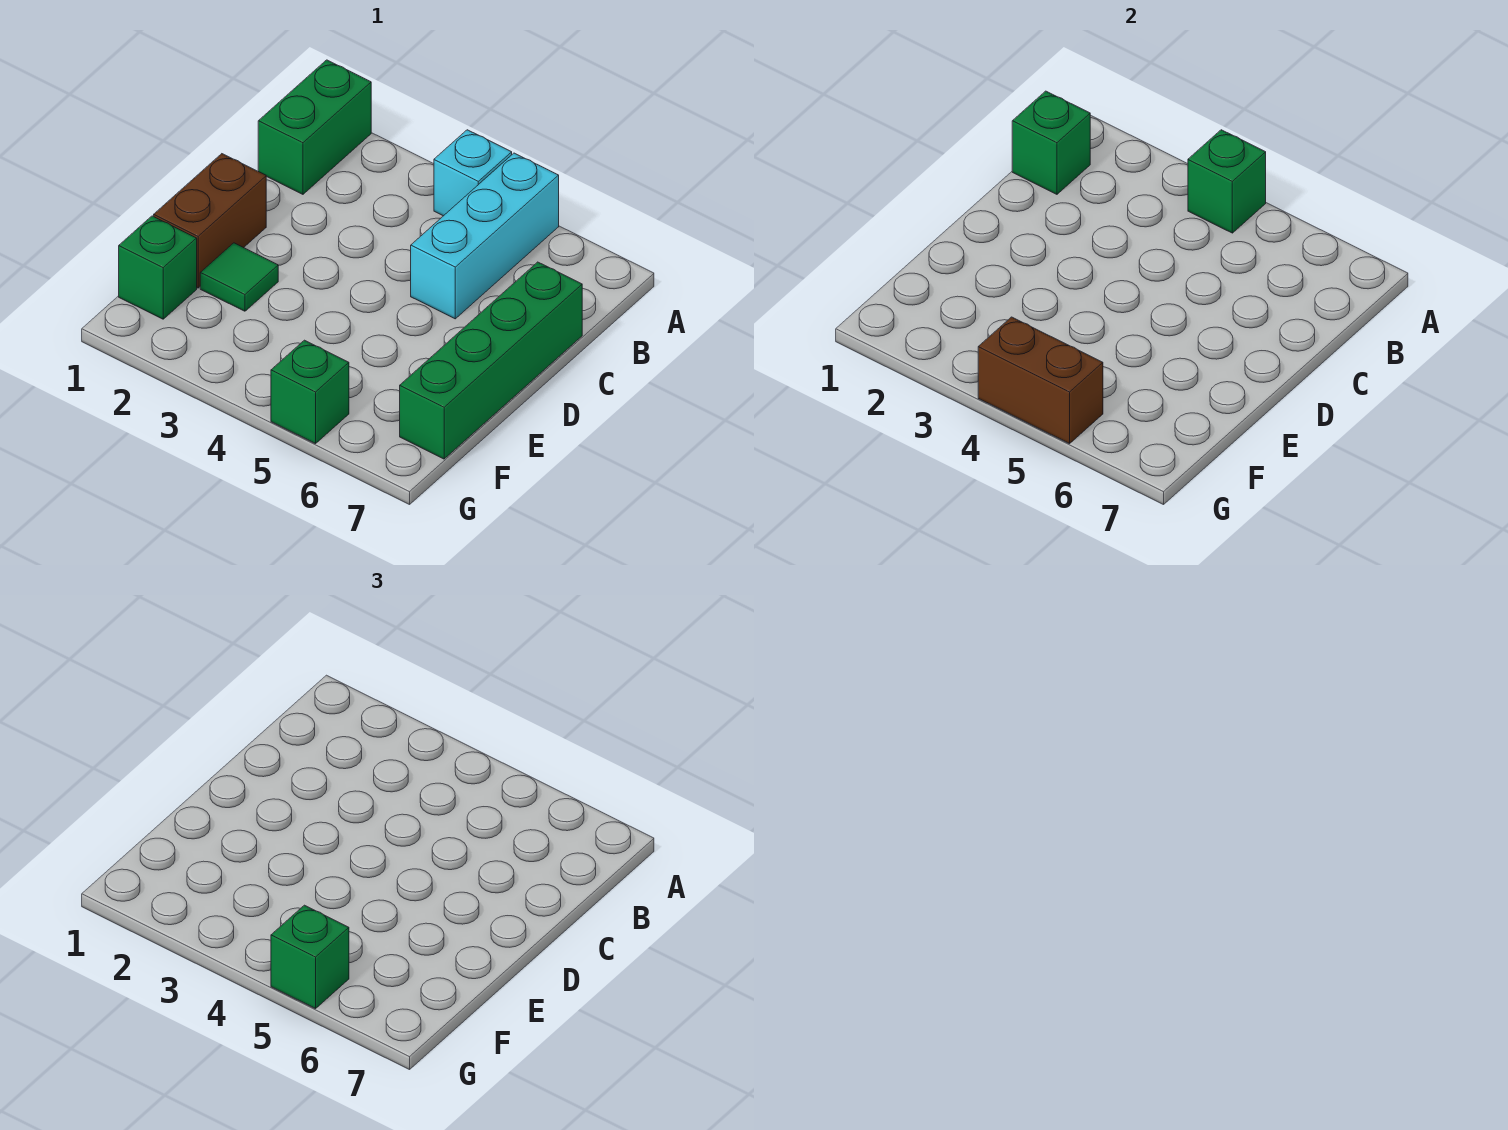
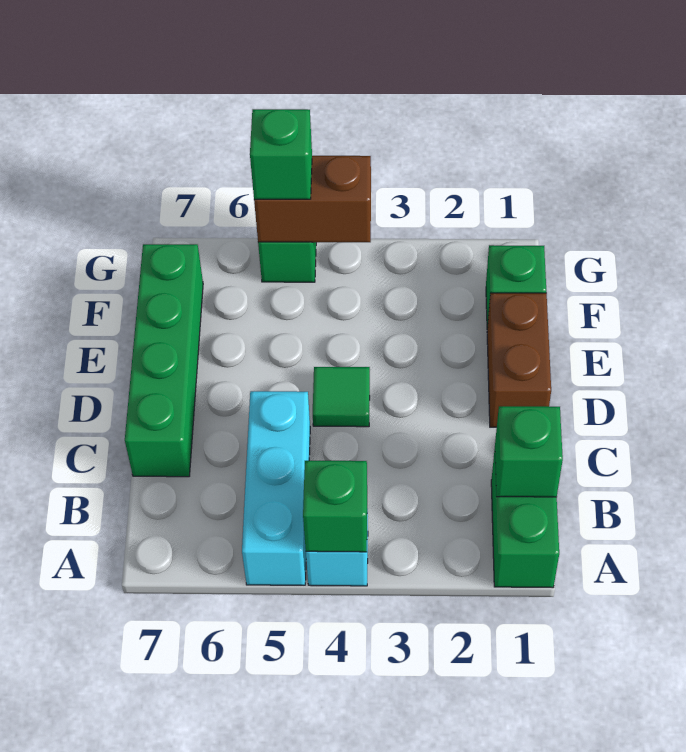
green 1x1 tile [200,243,278,311] -> green 1x1 tile moved to [313,367,370,427]

